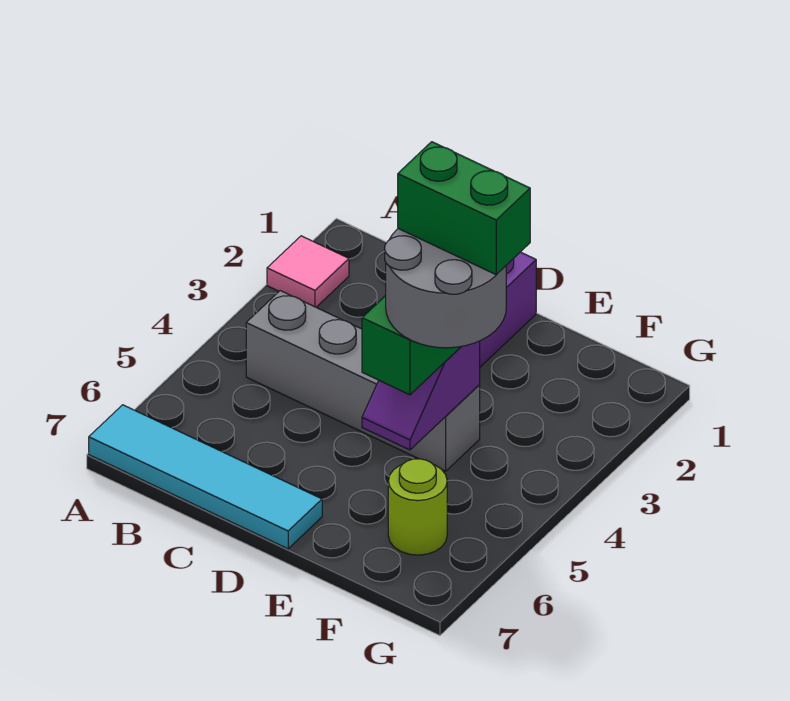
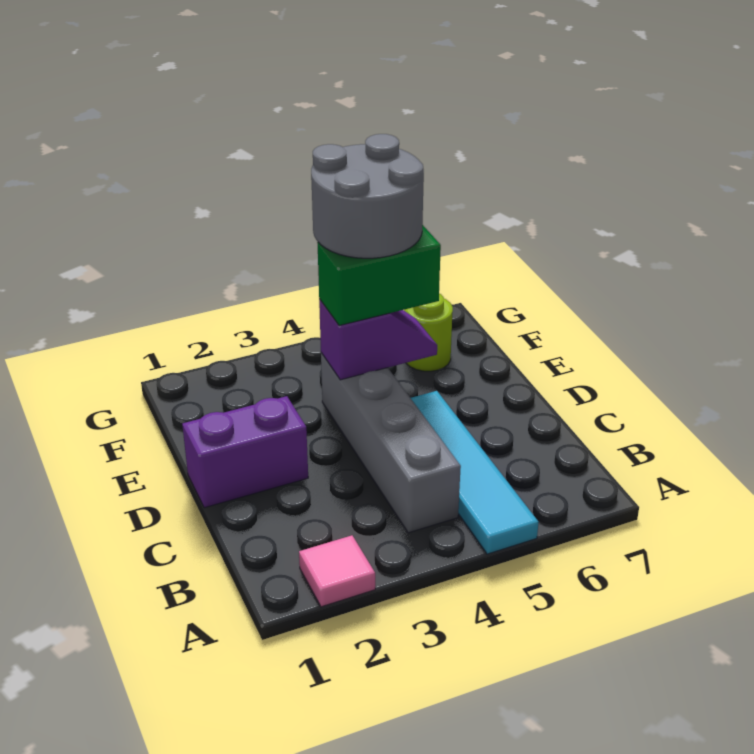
cyan 1x4 tile [89,405,322,549] -> cyan 1x4 tile moved to [411,391,539,554]
green 1x2 brick [398,142,530,275] -> none

